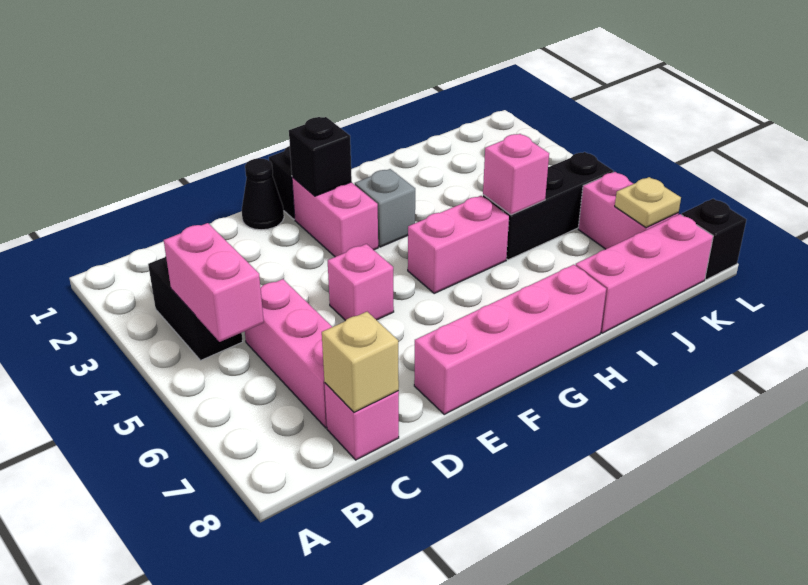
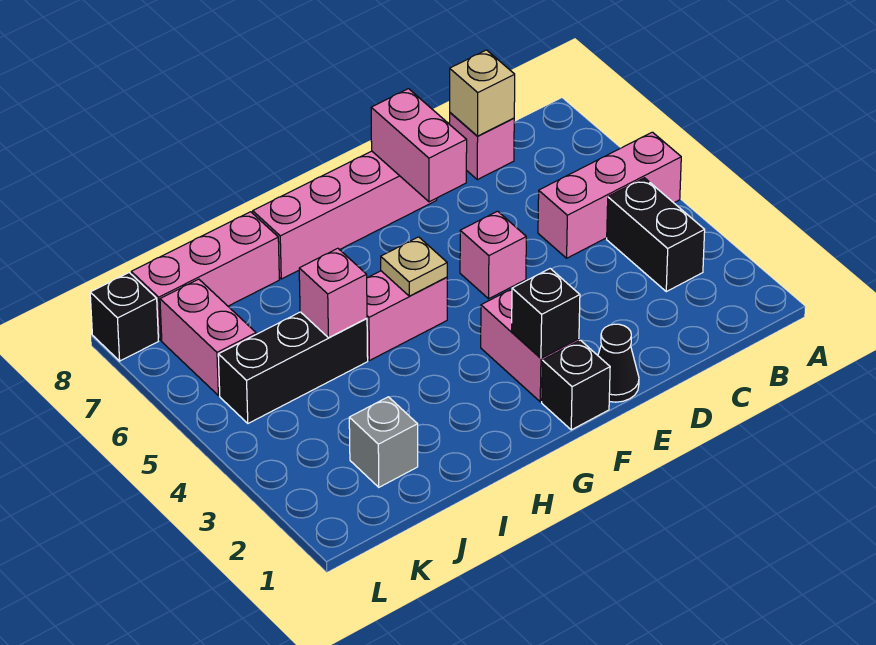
pink 1x2 brick [164,223,264,342] -> pink 1x2 brick moved to [371,89,467,202]
pink 1x3 brick [245,279,332,428] -> pink 1x3 brick turned to [538,132,681,258]
grey 1x1 brick [355,169,415,247] -> grey 1x1 brick moved to [349,397,418,487]
tan 1x1 plate [615,177,681,228] -> tan 1x1 plate moved to [381,237,447,296]

